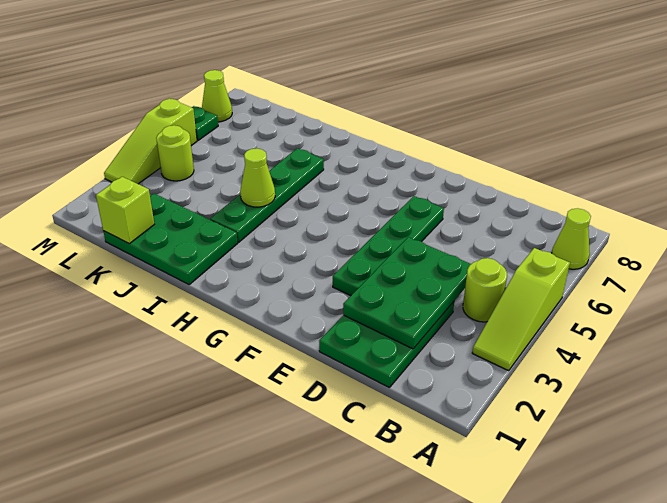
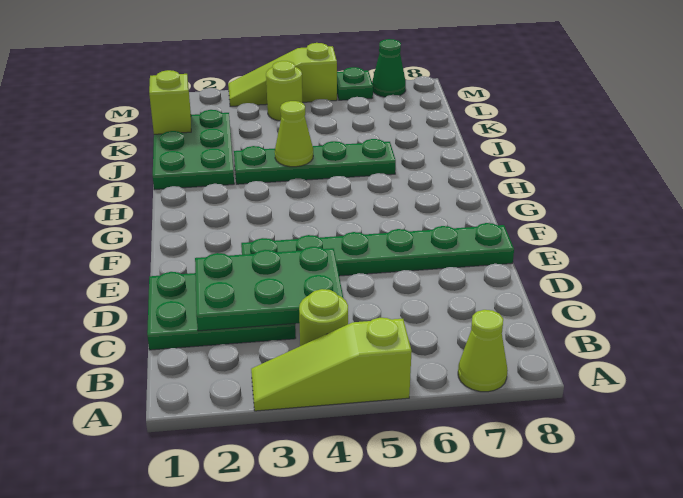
green 1x4 plate [333,196,444,296] -> green 1x6 plate [241,223,514,276]
lime 1x1 cone [202,70,232,122] -> green 1x1 cone [372,39,406,97]

